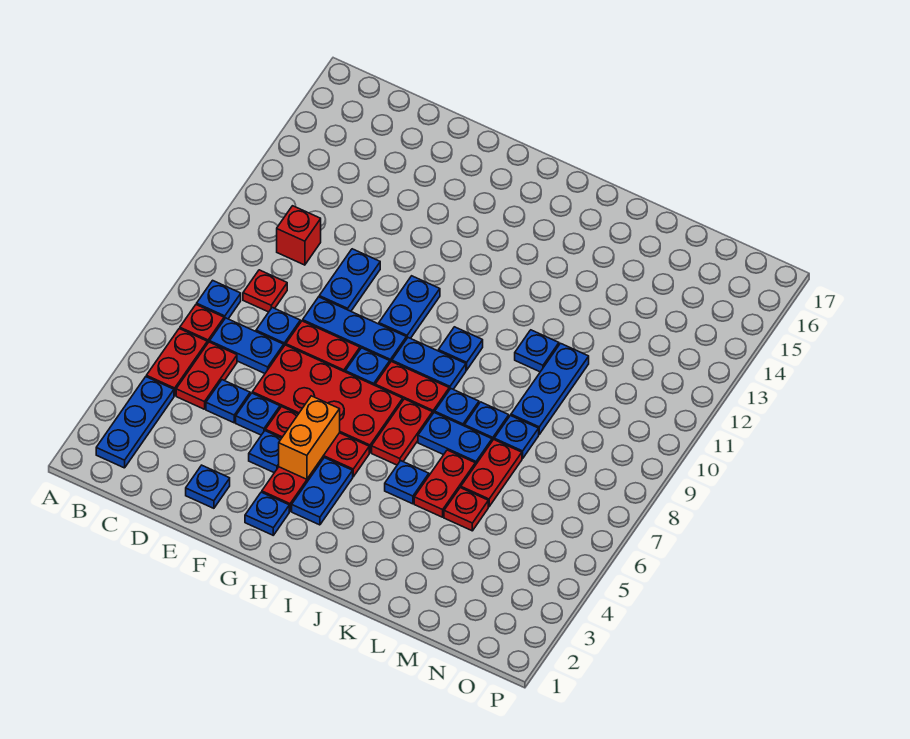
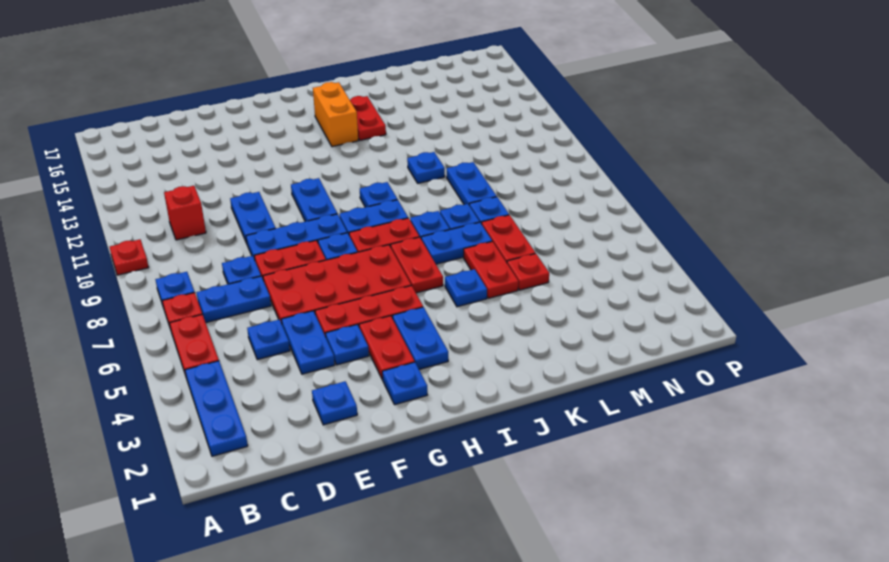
red 1x2 plate [176,342,237,409] -> red 1x2 plate moved to [350,96,386,140]
red 1x1 plate [243,270,287,312] -> red 1x1 plate moved to [110,239,149,275]
blue 1x1 plate [236,393,280,435] -> blue 1x2 plate [281,311,335,374]
orange 1x2 brick [279,396,340,479] -> orange 1x2 brick moved to [313,82,358,147]
blue 1x3 plate [511,343,589,434] -> blue 1x2 plate [447,162,497,205]

